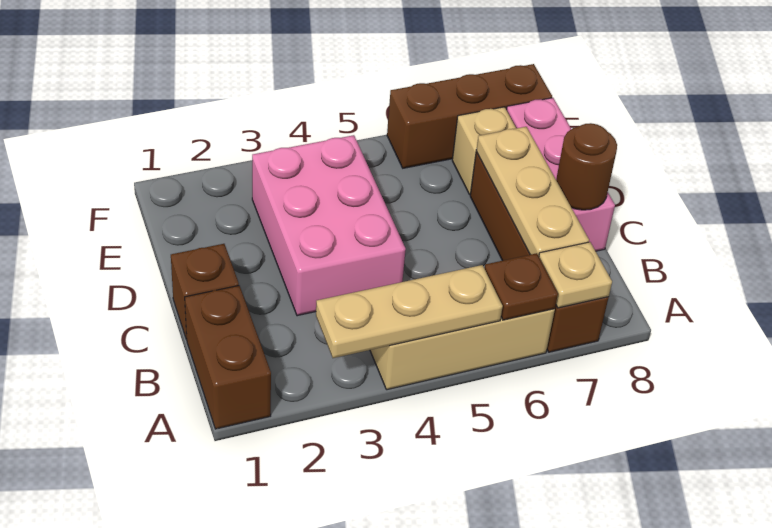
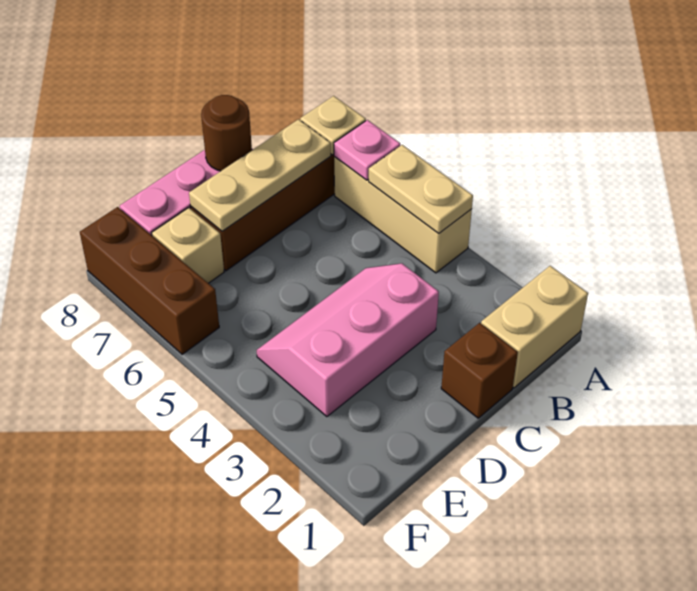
brown 1x2 brick [185,286,271,429] -> tan 1x2 brick [481,266,588,388]
tan 1x3 plate [316,265,503,358] -> tan 1x2 plate [369,145,473,234]
brown 1x1 plate [485,253,558,320] -> pink 1x1 plate [334,120,400,180]
pink 2x3 brick [252,135,406,316] -> pink 2x3 slope [257,263,439,417]

